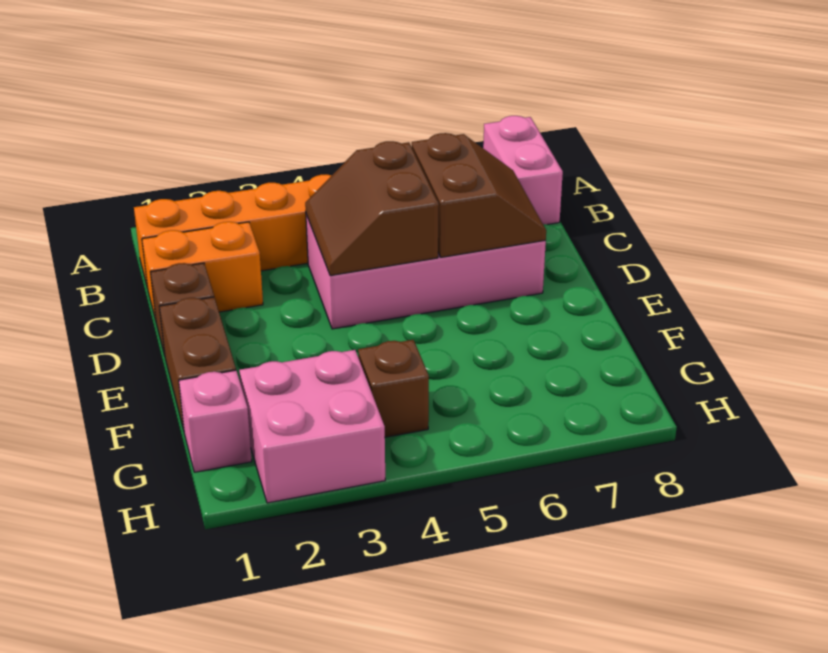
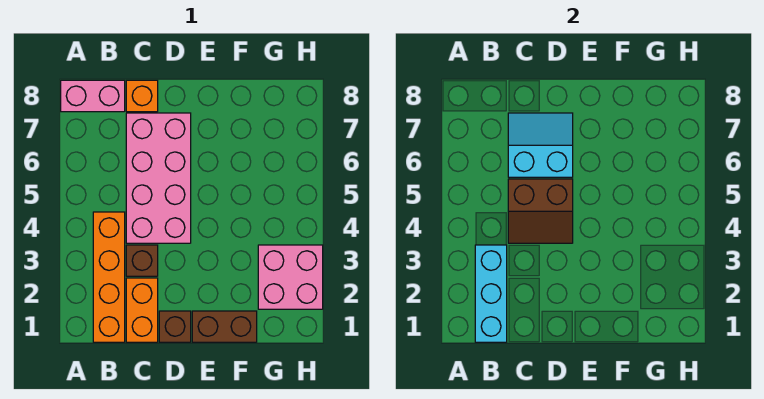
none -> cyan 1x3 brick [475,245,507,342]
brown 2x2 slope [412,133,546,257] -> cyan 2x2 slope [508,113,573,177]
none -> orange 1x1 brick [126,80,158,112]
pink 1x1 brick [179,370,252,472] -> none
brown 1x1 brick [358,340,429,437] -> brown 1x1 brick moved to [126,245,158,276]

